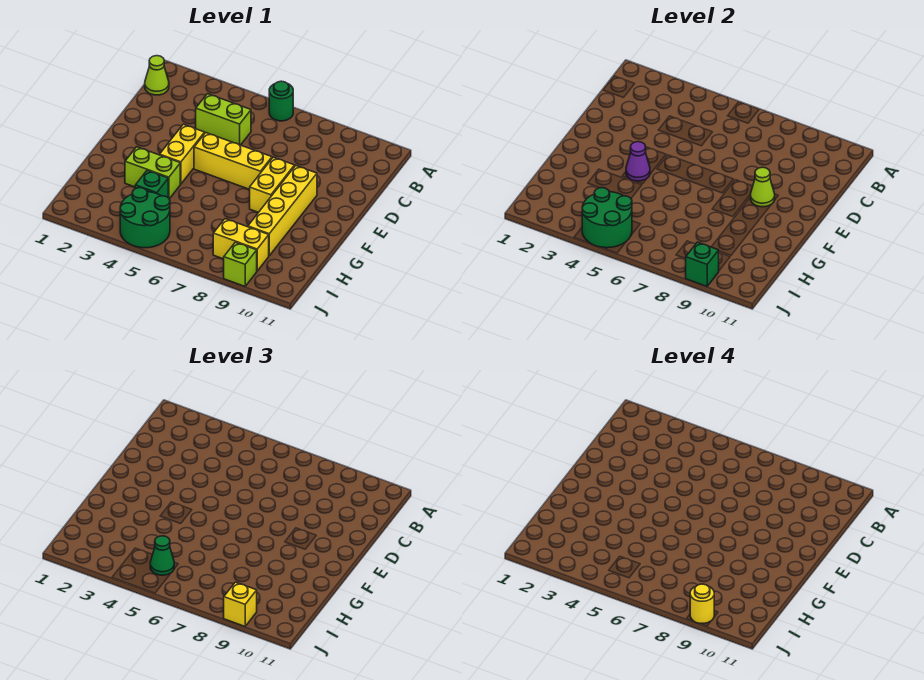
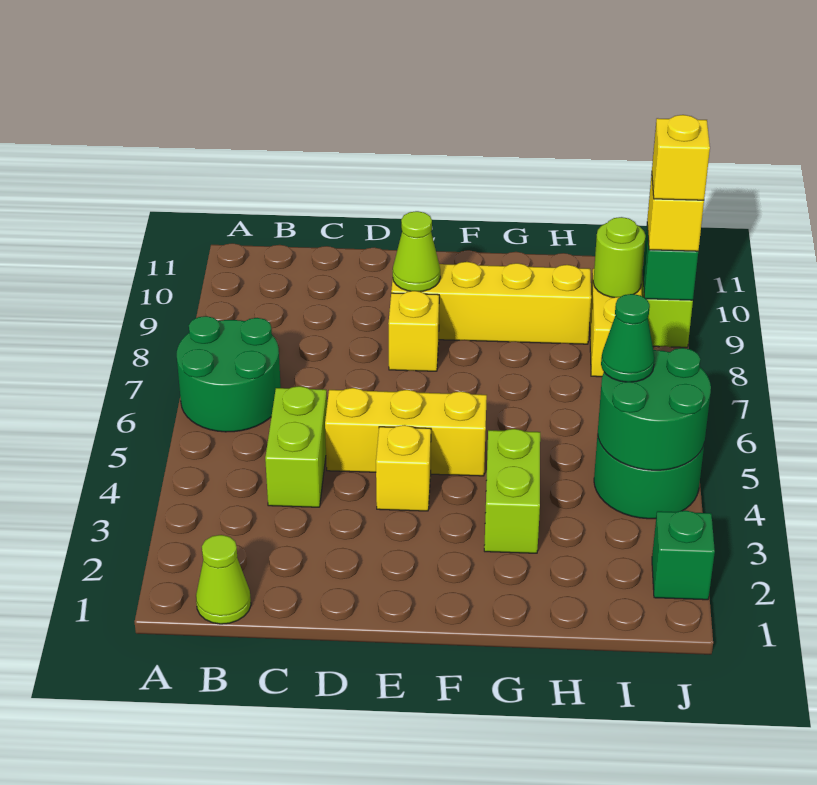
green 1x1 round brick [269,81,293,121] -> green 2x2 round brick [177,316,281,432]
yellow 1x2 brick [160,124,205,184] -> yellow 1x1 brick [376,425,431,511]
yellow 1x3 brick [194,133,272,189] -> yellow 1x3 brick turned to [325,388,487,476]
yellow 1x2 brick [250,157,295,212] -> yellow 1x1 brick [388,291,439,371]
purple 1x1 cone [626,142,650,181] -> none
green 1x1 brick [135,170,168,197] -> green 1x1 brick moved to [652,510,715,600]
none -> lime 1x1 round brick [593,217,646,298]
yellow 1x1 round brick [690,584,714,623] -> yellow 1x1 brick [652,115,710,200]

